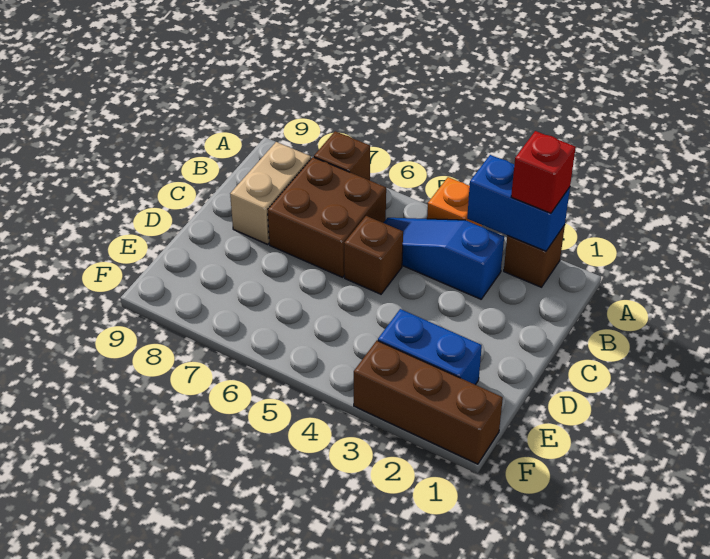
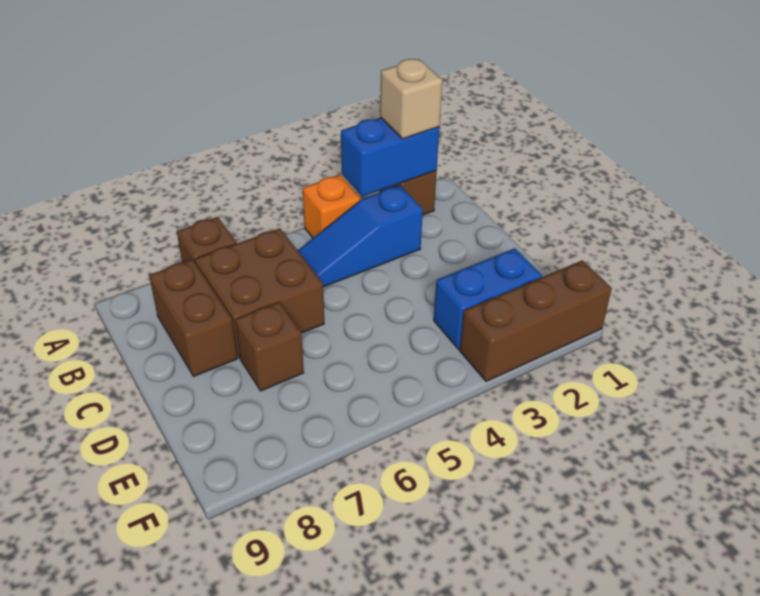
red 1x1 brick [511,131,576,213] -> tan 1x1 brick [380,59,442,139]
tan 1x2 brick [230,142,311,244] -> brown 1x2 brick [149,259,237,377]
brown 1x1 brick [344,216,403,294] -> brown 1x1 brick moved to [235,302,304,391]

